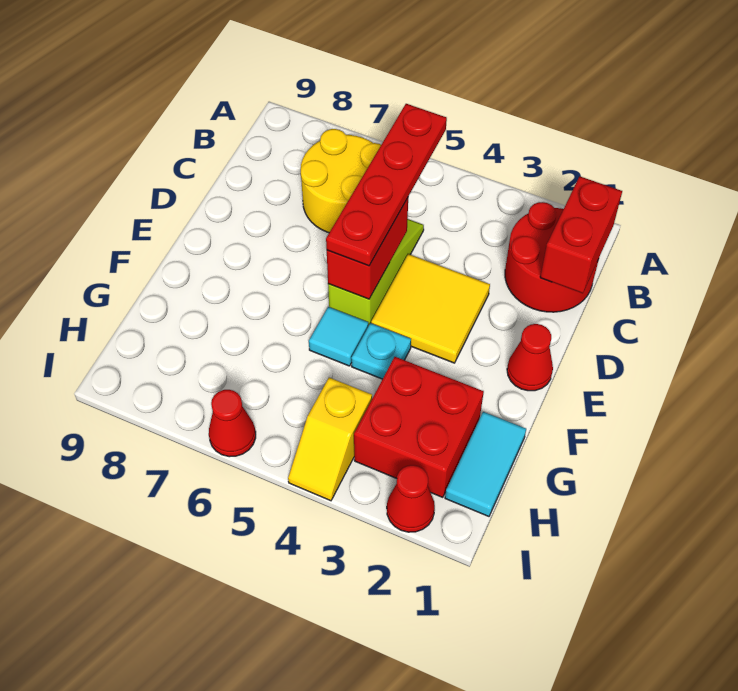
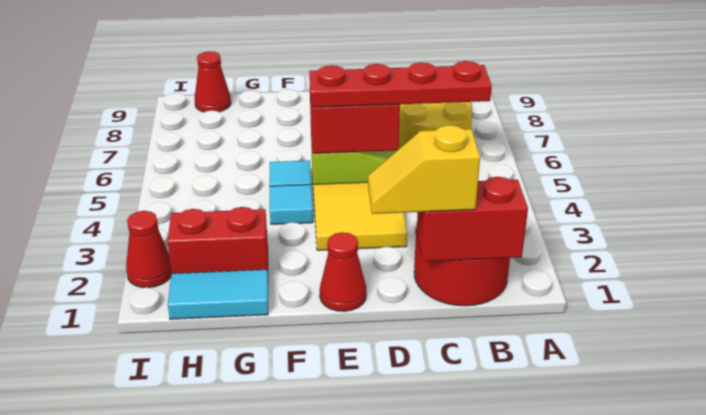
cyan 1x1 plate [351,323,411,379] -> cyan 1x1 tile [270,184,313,224]
red 2x2 brick [354,357,484,497] -> red 1x2 brick [167,207,268,273]
yellow 1x2 slope [288,378,372,501] -> yellow 1x2 slope moved to [368,125,480,214]
red 1x1 cone [209,390,256,457] -> red 1x1 cone moved to [195,51,231,112]

